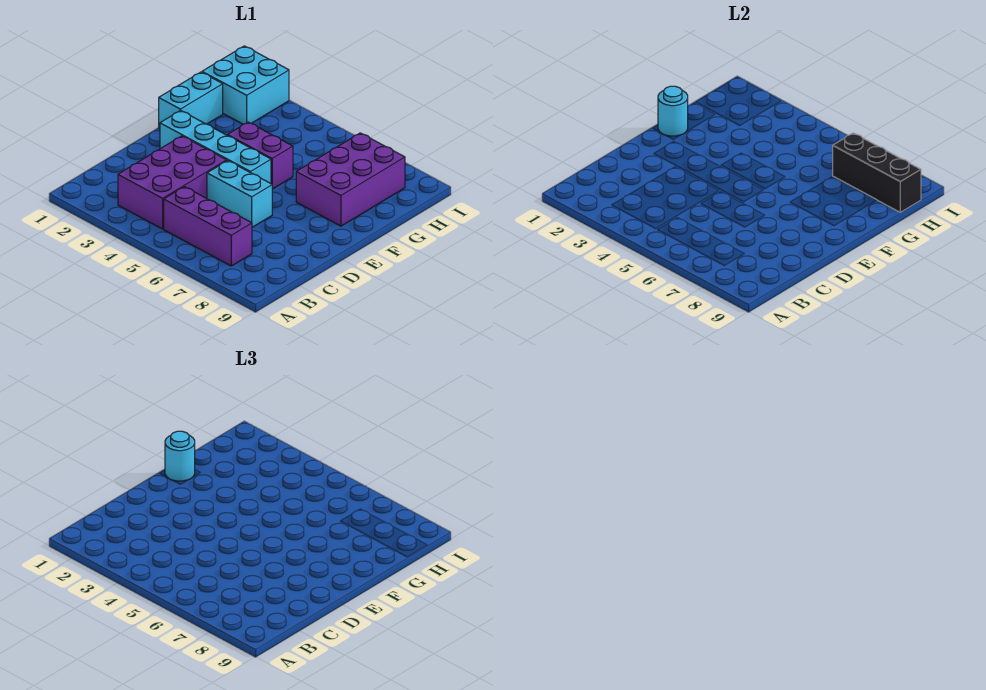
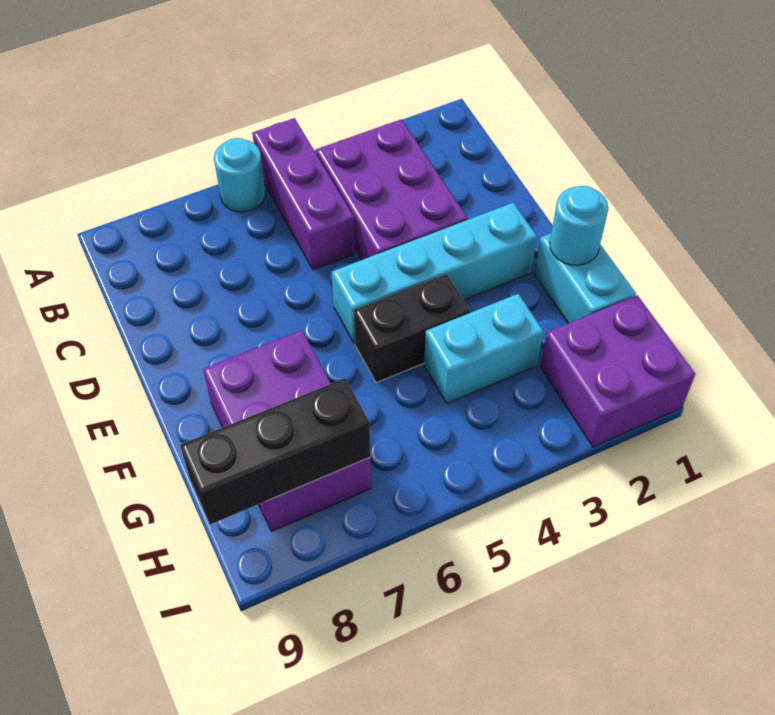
purple 1x3 brick [164,187,252,266] -> purple 1x3 brick turned to [252,118,355,270]
cyan 1x2 brick [207,161,272,227] -> cyan 1x2 brick moved to [424,294,543,403]
cyan 1x1 round brick [165,431,195,481] -> cyan 1x1 round brick moved to [214,138,265,212]
purple 1x2 brick [227,122,293,189] -> black 1x2 brick [354,274,470,383]
cyan 2x2 brick [202,46,289,124] -> purple 2x2 brick [540,295,695,447]

